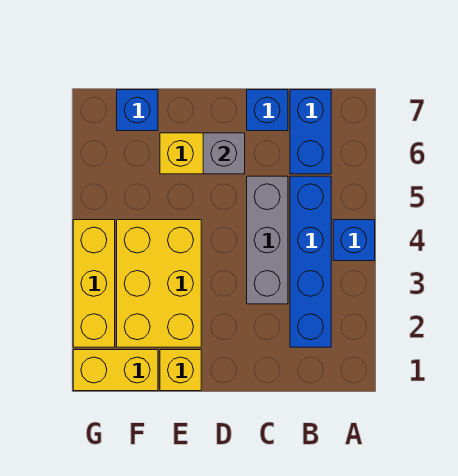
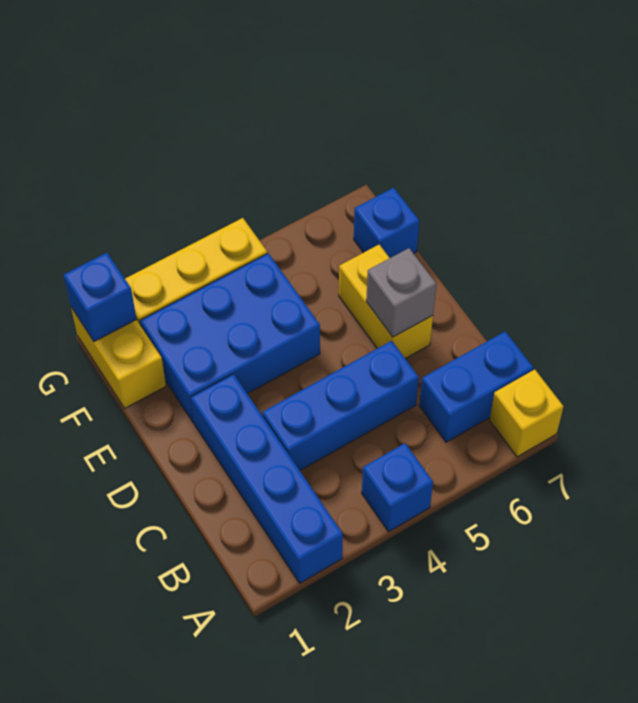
blue 1x4 brick [290,176,331,347] -> blue 1x4 brick turned to [191,374,343,583]
grey 1x3 brick [247,176,288,304] -> blue 1x3 brick [262,341,419,470]
blue 1x1 brick [247,90,288,131] -> blue 1x1 brick moved to [64,253,136,342]
yellow 1x1 brick [160,350,201,391] -> yellow 1x1 brick moved to [490,369,564,457]
yellow 2x3 brick [117,220,201,347] -> blue 2x3 brick [140,253,320,423]

